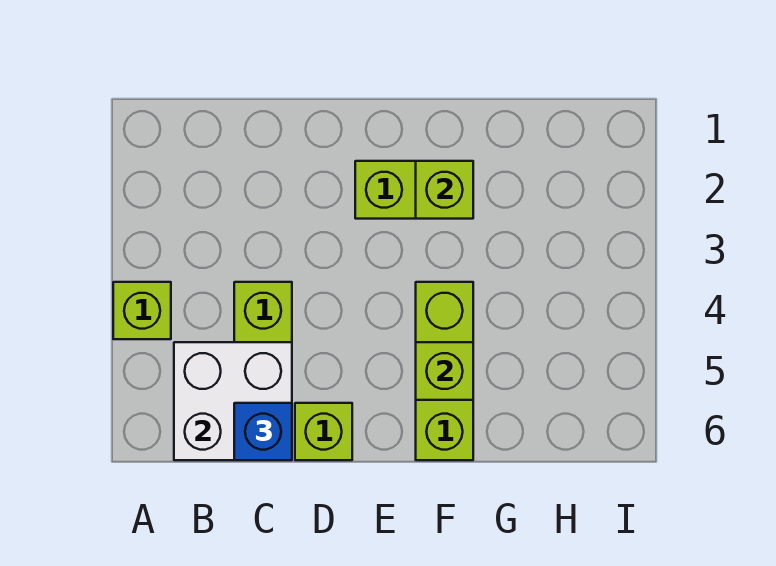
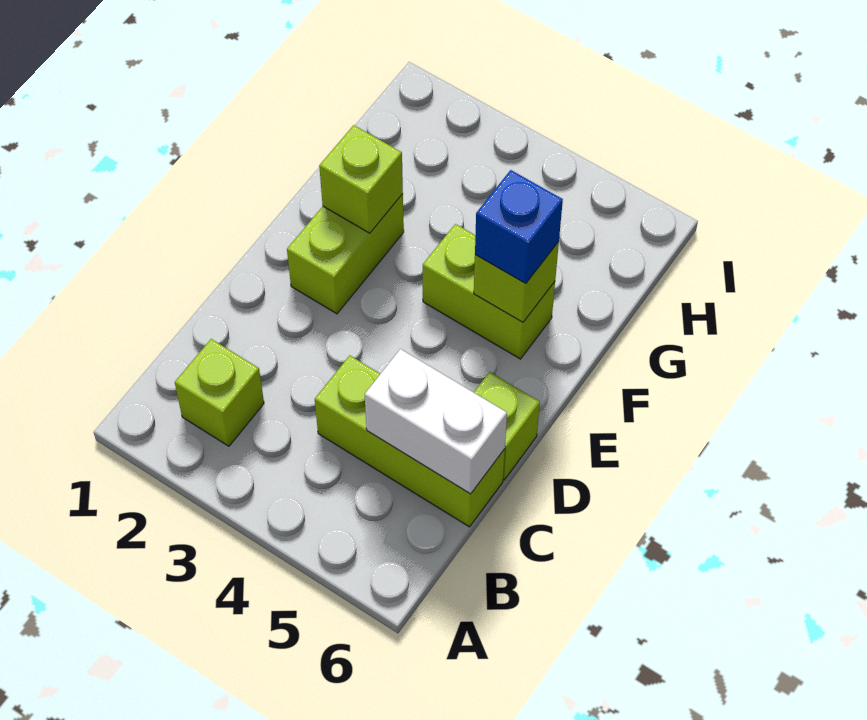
lime 1x1 brick [113,282,171,339] -> lime 1x1 brick moved to [175,339,264,446]
white 2x2 brick [174,342,292,460] -> white 1x2 brick [365,349,507,494]
blue 1x1 brick [234,403,292,460] -> blue 1x1 brick moved to [475,170,563,283]
lime 1x3 brick [416,282,473,460] -> lime 1x2 brick [423,224,555,359]

